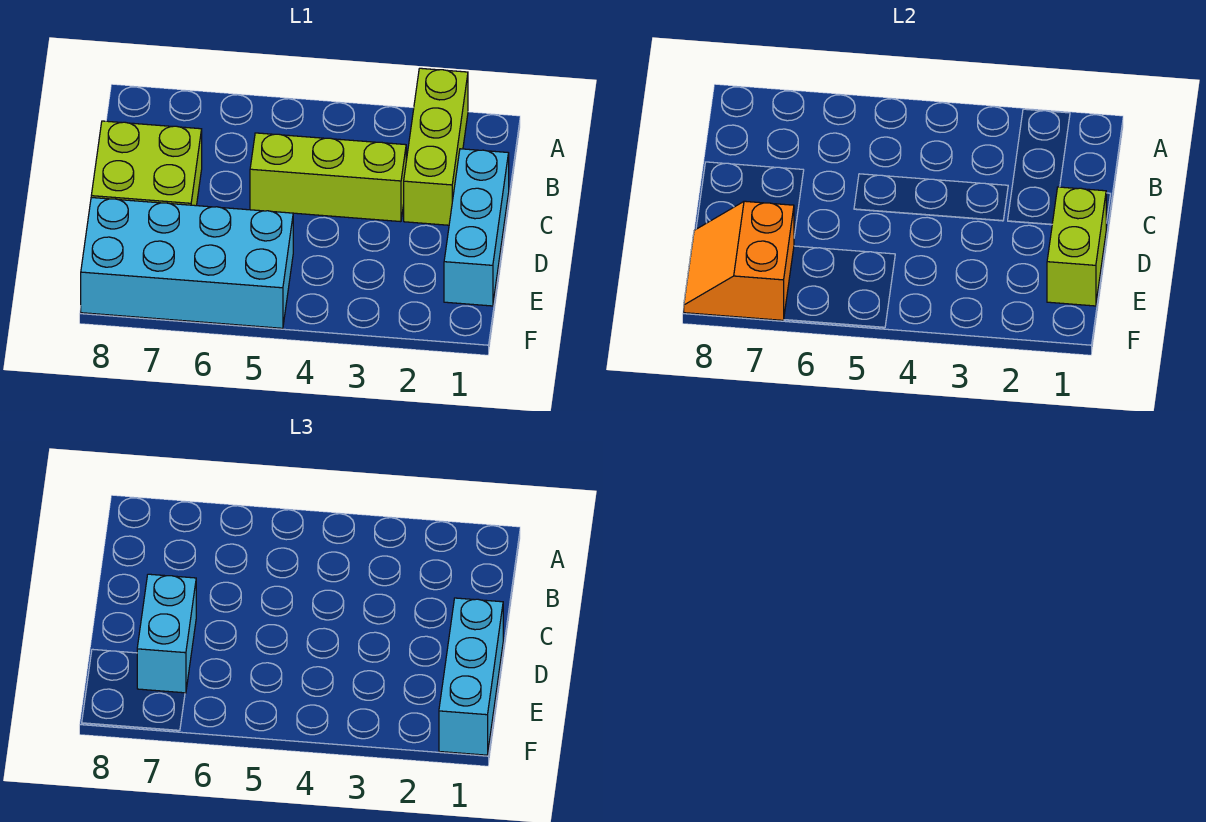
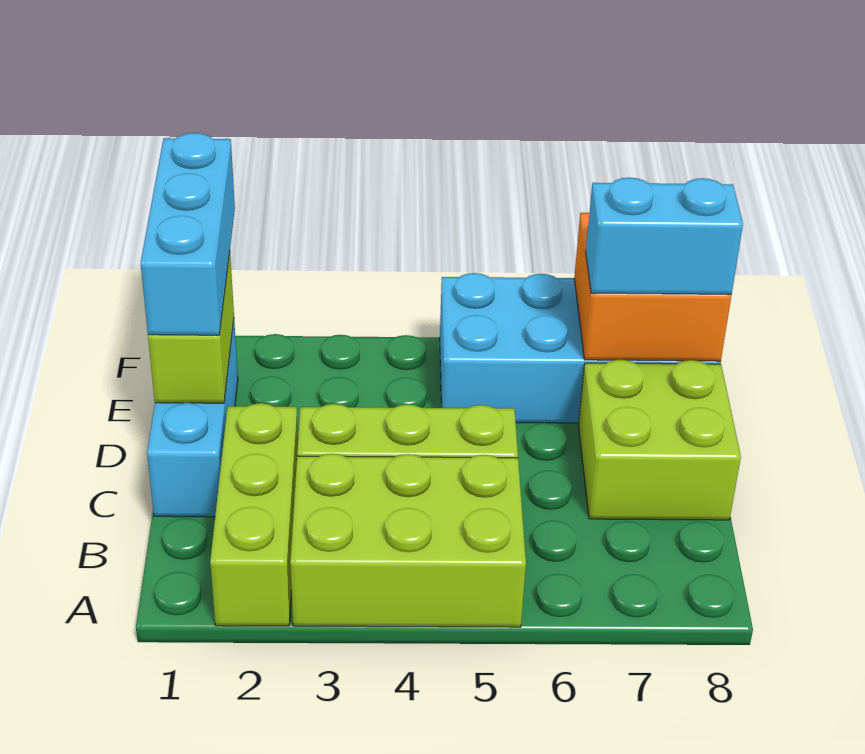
none -> lime 2x3 brick [290,454,526,627]
cyan 1x2 brick [137,574,196,693] -> cyan 1x2 brick turned to [586,177,743,294]
orange 2x2 slope [684,201,794,320] -> orange 2x2 brick [574,213,732,361]

